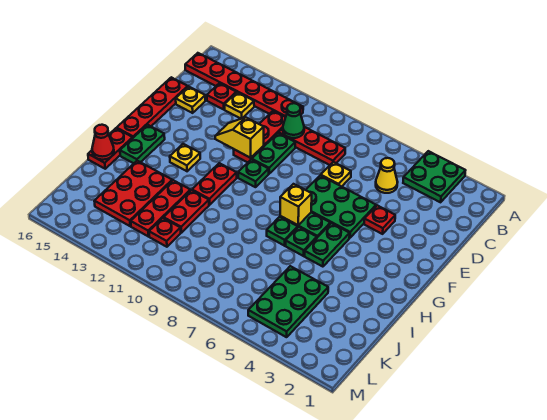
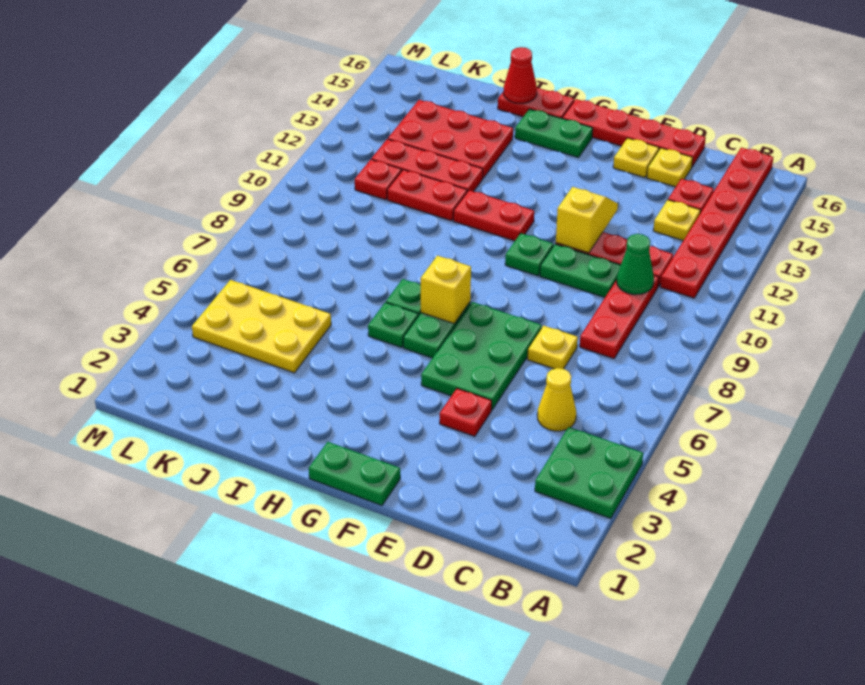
green 1x2 plate [305,223,350,267] -> green 1x2 plate moved to [309,442,400,505]
yellow 1x1 plate [170,144,200,171] -> yellow 1x1 plate moved to [613,138,659,178]
green 2x3 plate [248,266,328,337] -> yellow 2x3 plate [192,280,331,373]

